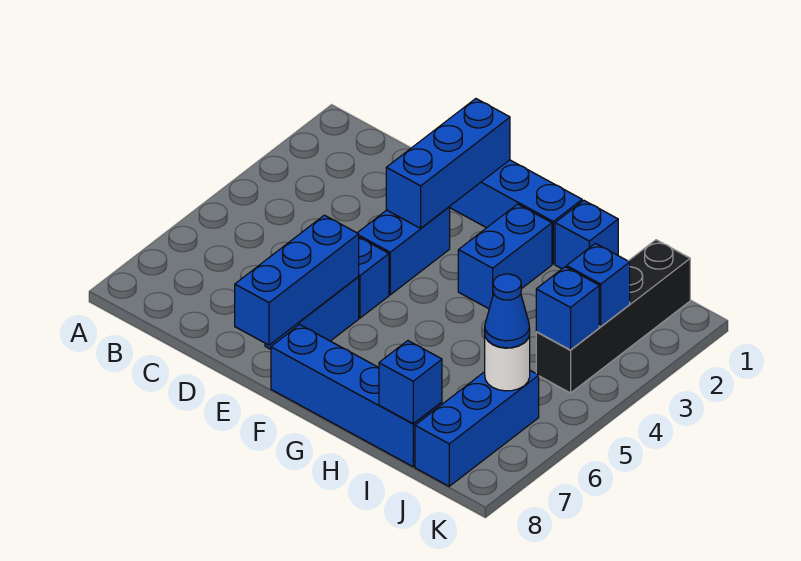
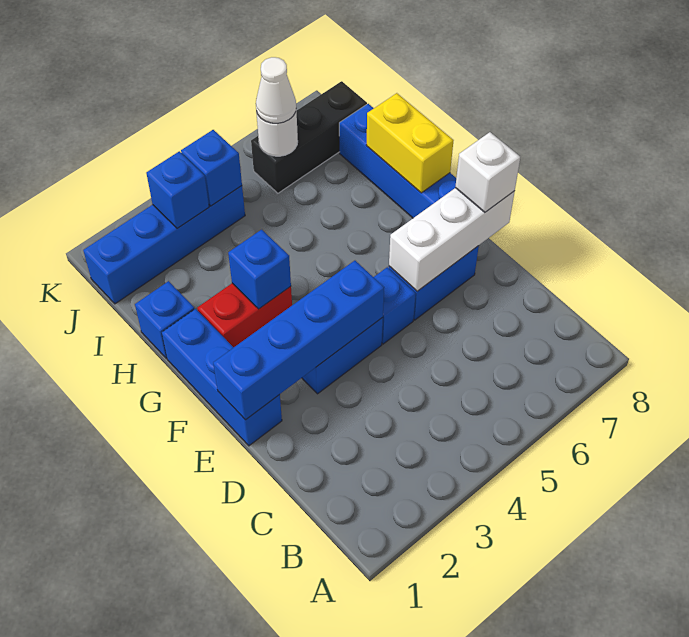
blue 1x3 brick [386,99,510,228] -> blue 1x4 brick [213,261,384,420]
blue 1x3 brick [235,215,359,345] -> white 1x3 brick [389,188,515,291]
none -> white 1x1 brick [455,132,520,212]
blue 1x2 brick [458,204,552,309] -> red 1x2 brick [197,283,292,347]
none -> yellow 1x2 brick [366,93,454,193]
blue 1x1 brick [379,341,442,424] -> blue 1x1 brick moved to [228,230,291,309]
black 1x4 brick [536,240,690,393] -> blue 1x4 brick [83,186,245,304]
blue 1x3 brick [415,371,539,486] -> black 1x3 brick [251,81,367,193]
blue 1x1 cone [485,274,530,348] -> white 1x1 cone [256,57,296,123]

